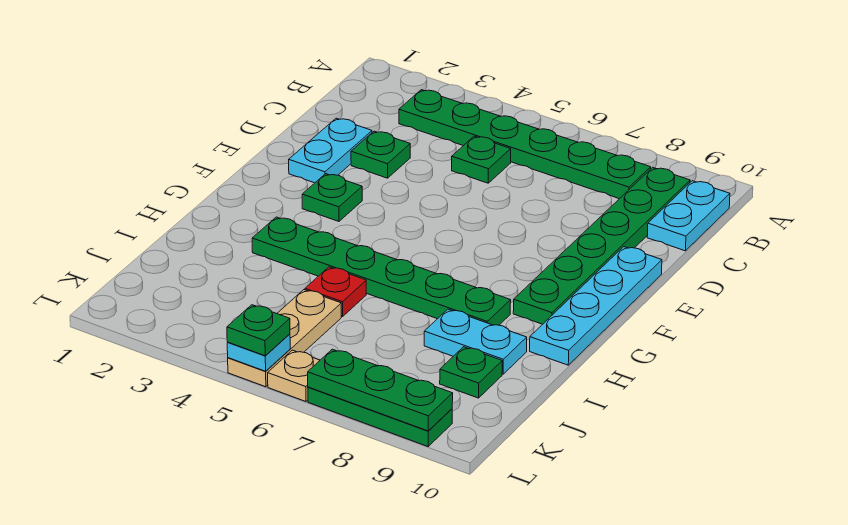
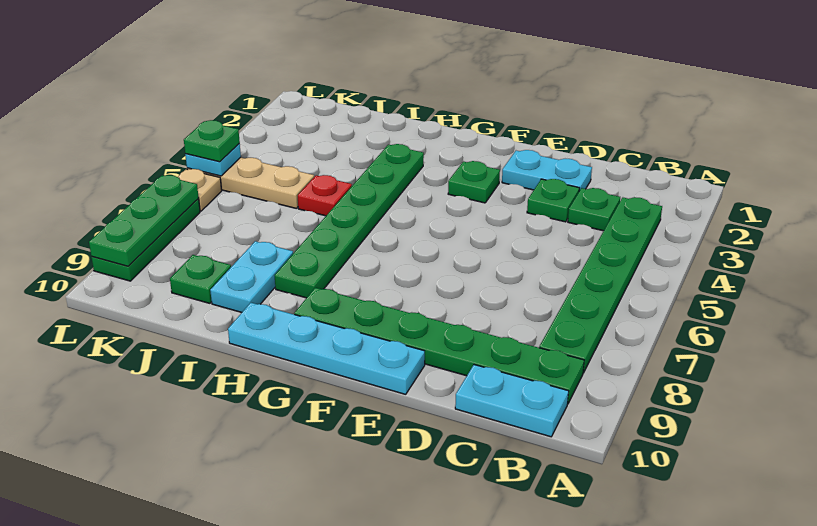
green 1x1 plate [452,136,511,183] -> green 1x1 plate moved to [568,188,620,231]

